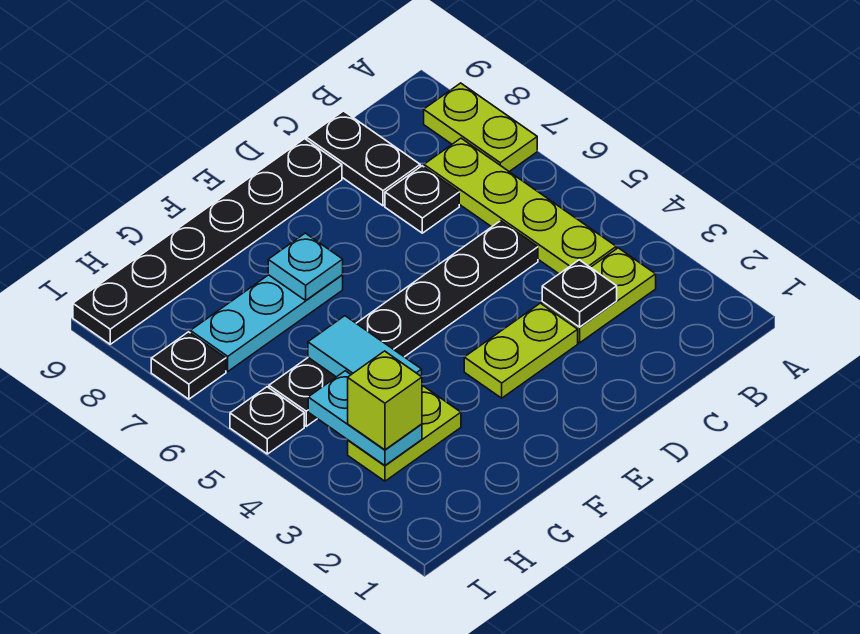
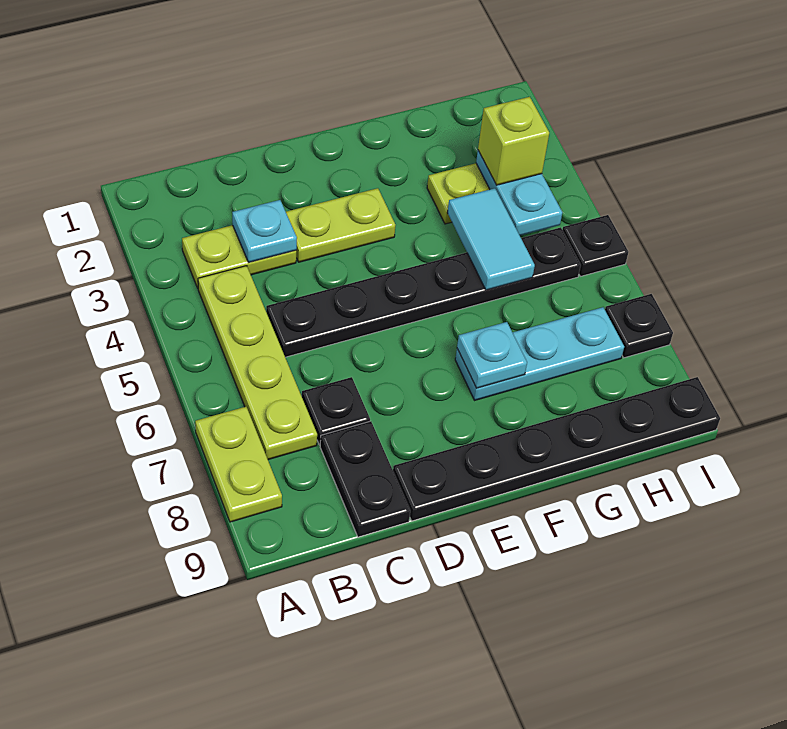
black 1x1 plate [542,260,617,327] -> cyan 1x1 plate [232,200,297,262]

